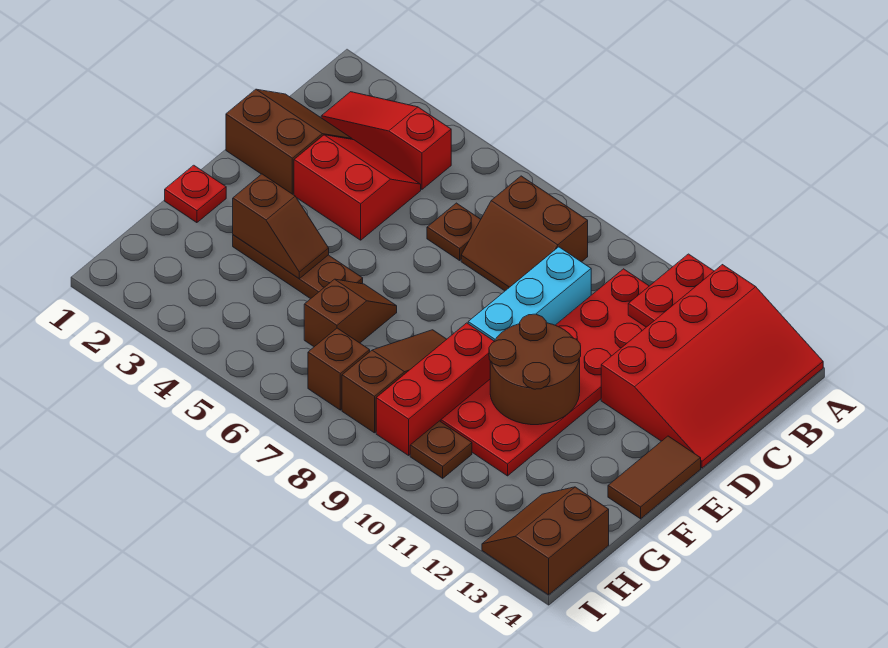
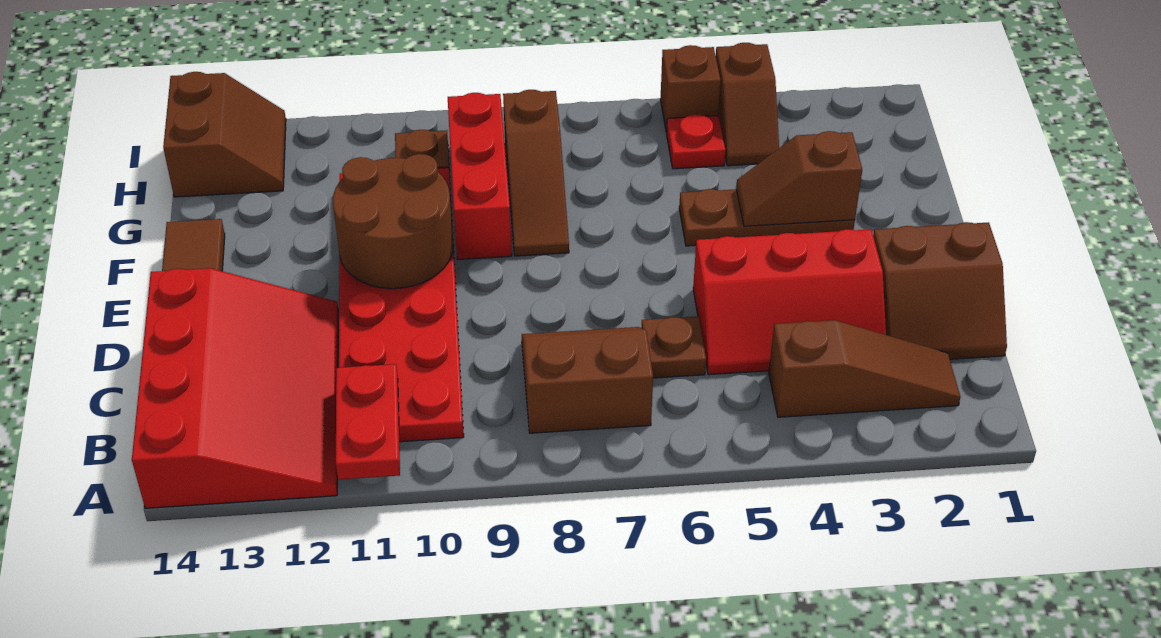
red 3x4 slope [601,265,823,468] -> red 3x4 slope turned to [132,268,338,508]
red 1x3 slope [321,92,451,189] -> brown 1x3 slope [769,320,960,417]
red 2x2 slope [294,135,421,240] -> red 2x3 slope [693,229,886,375]
cyan 1x3 brick [468,247,591,341] -> none
red 1x1 plate [165,165,226,223] -> red 1x1 plate moved to [667,114,726,169]
brown 1x2 slope [304,279,397,347] -> brown 1x2 slope moved to [716,43,779,166]
brown 1x1 brick [308,328,370,410] -> brown 1x1 brick moved to [660,45,721,132]

